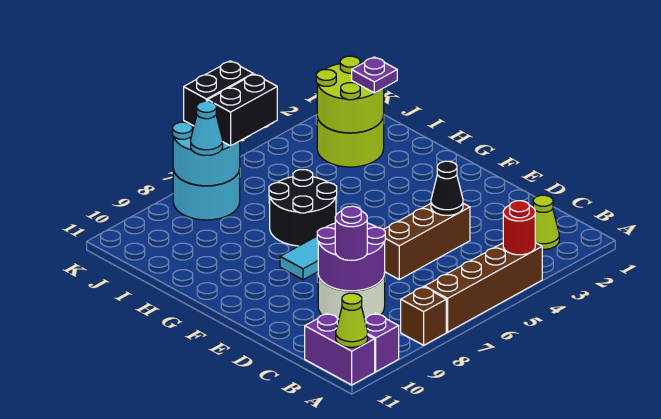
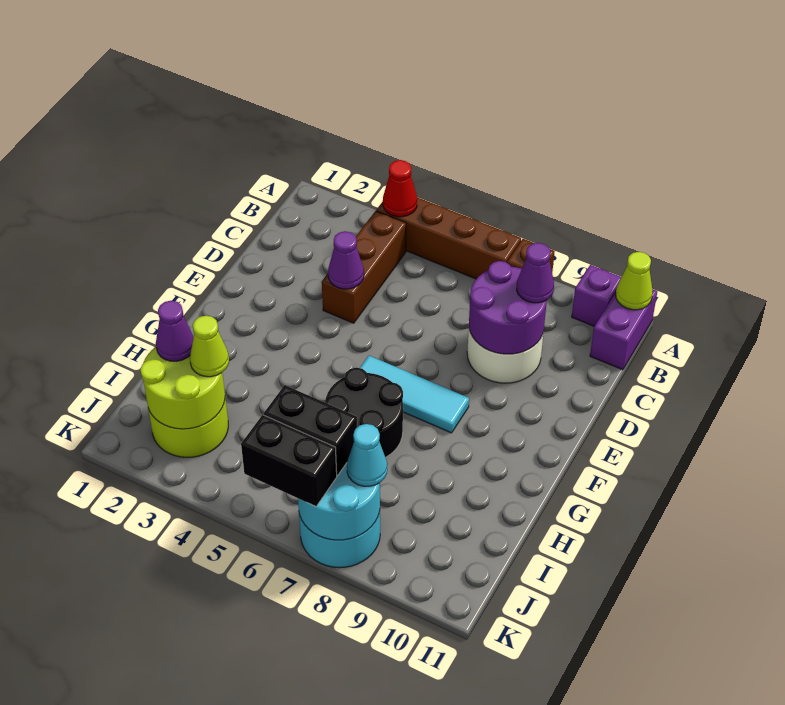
red 1x1 round brick [503,201,535,255] -> red 1x1 cone [383,160,417,217]
lime 1x1 cone [533,195,559,249] -> lime 1x1 cone moved to [190,316,229,377]
purple 1x1 round brick [335,206,367,260] -> purple 1x1 cone [517,243,554,303]
brown 1x3 brick [384,203,470,279] -> brown 1x3 brick turned to [322,211,406,323]
black 1x1 cone [431,161,463,215] -> purple 1x1 cone [328,231,364,289]
purple 1x1 plate [352,57,397,93] -> purple 1x1 cone [156,301,193,361]

